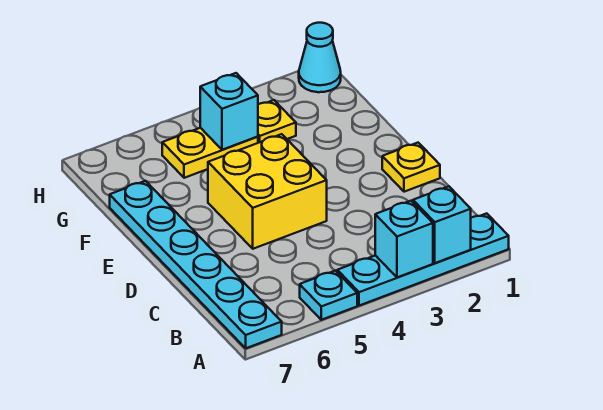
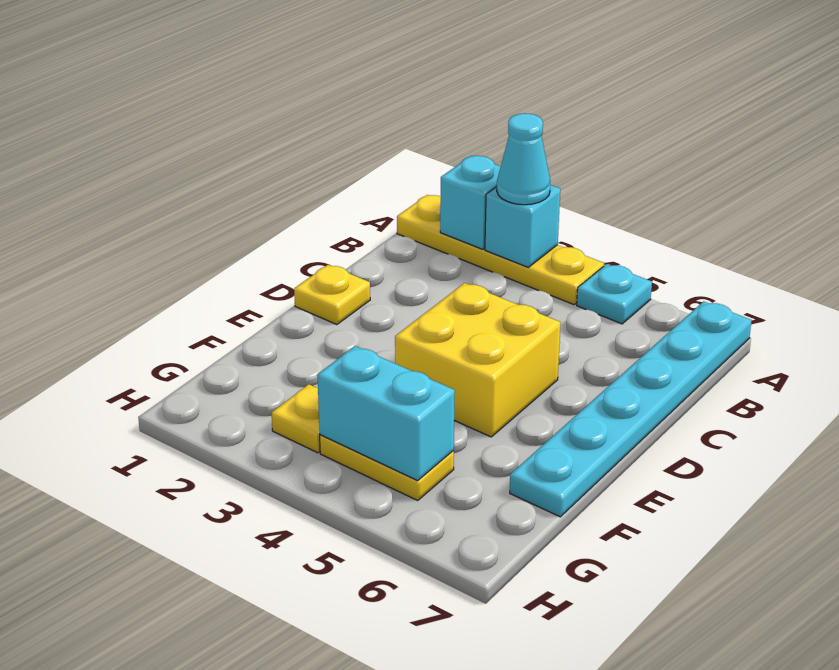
cyan 1x4 plate [337,213,509,306] -> yellow 1x4 plate [397,195,604,305]
cyan 1x1 brick [200,73,258,150] -> cyan 1x2 brick [317,346,455,481]
cyan 1x1 cone [299,23,341,92] -> cyan 1x1 cone moved to [497,113,550,205]

